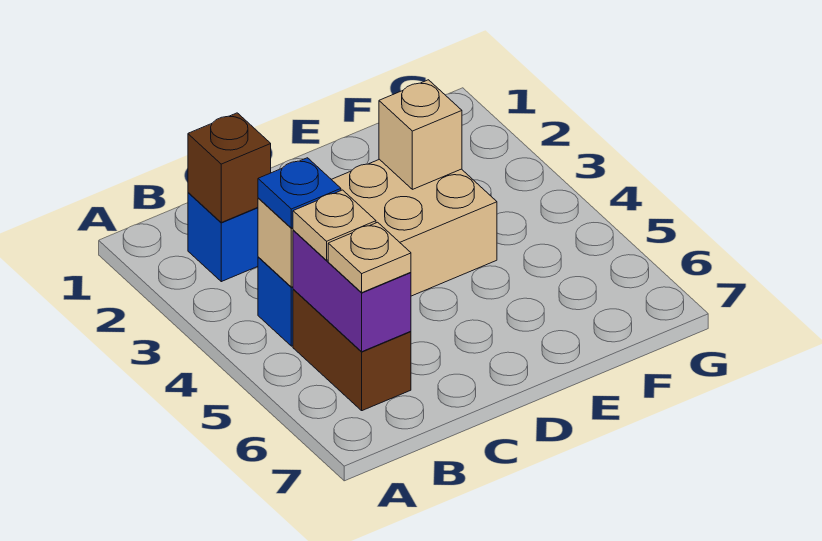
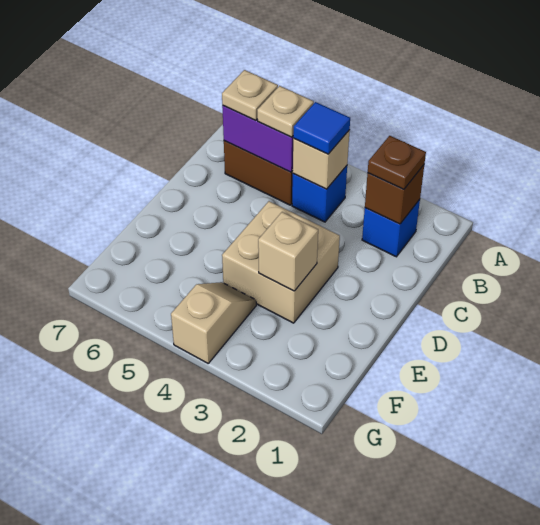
none -> brown 1x1 plate [368,136,426,189]
blue 1x1 plate [258,158,341,228] -> blue 1x1 tile [293,102,350,154]
none -> tan 1x2 slope [171,282,256,363]

